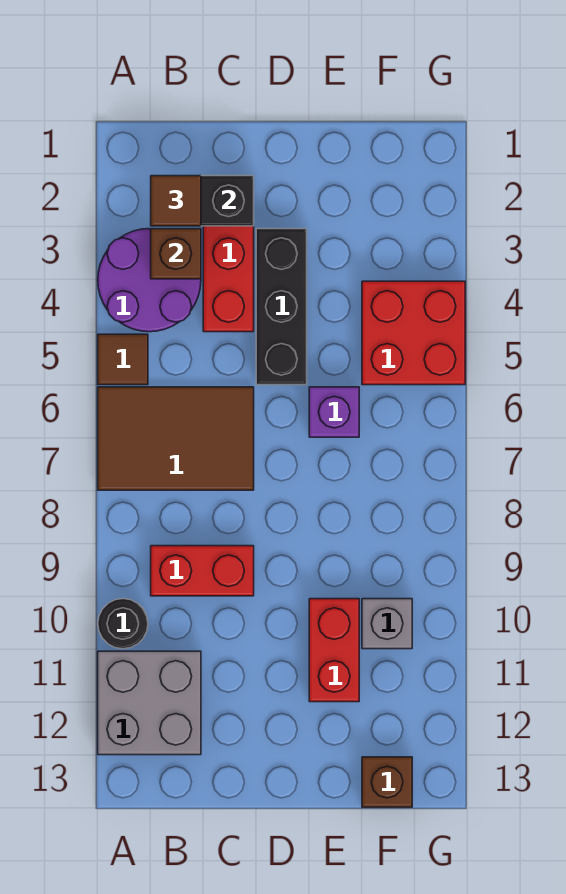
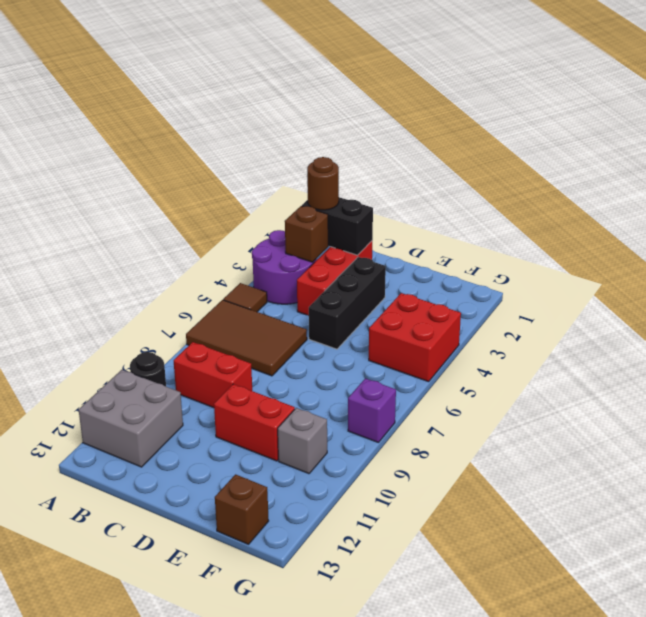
brown 1x1 tile [151,176,201,226] -> brown 1x1 round brick [307,157,339,210]
purple 1x1 brick [309,387,359,437] -> purple 1x1 brick moved to [348,378,396,443]
red 1x2 brick [309,599,359,702] -> red 1x2 brick turned to [214,384,295,461]

